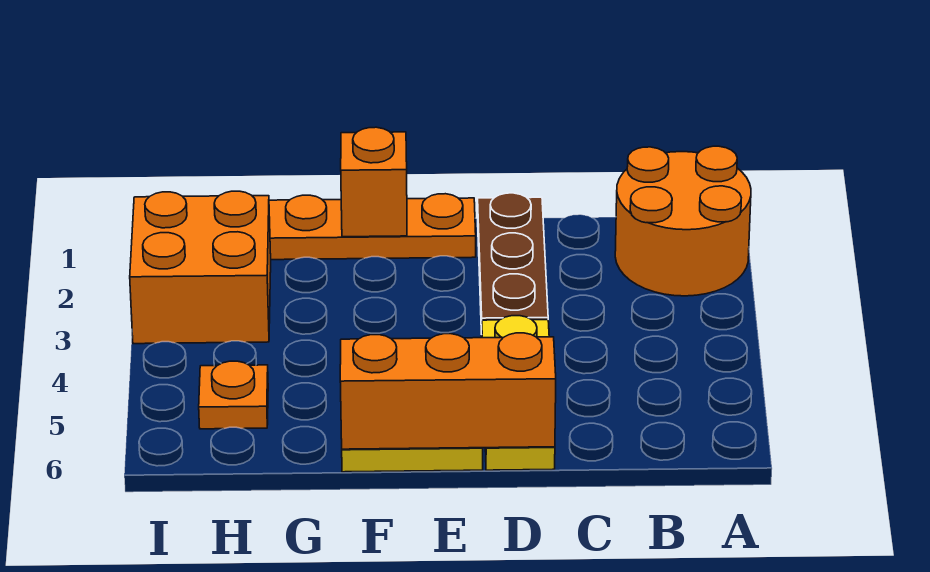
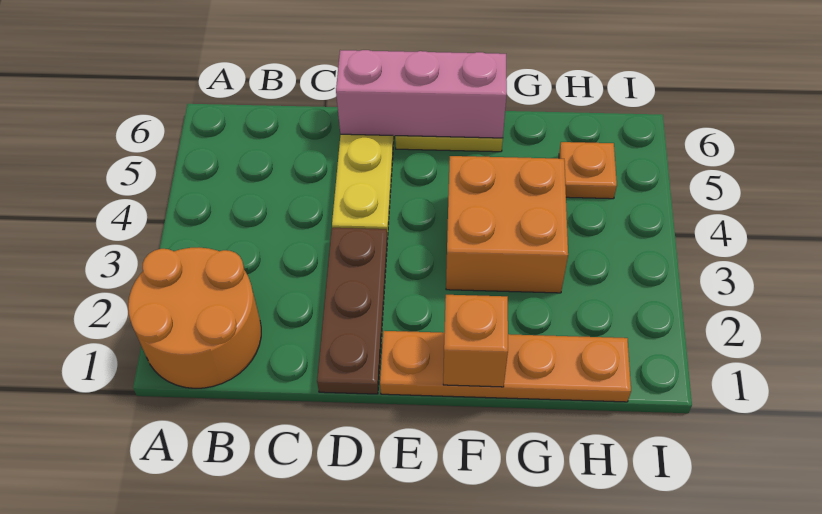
orange 1x3 brick [340,333,556,449] -> pink 1x3 brick [336,50,507,138]
orange 2x2 brick [130,191,271,344] -> orange 2x2 brick moved to [446,156,568,293]

